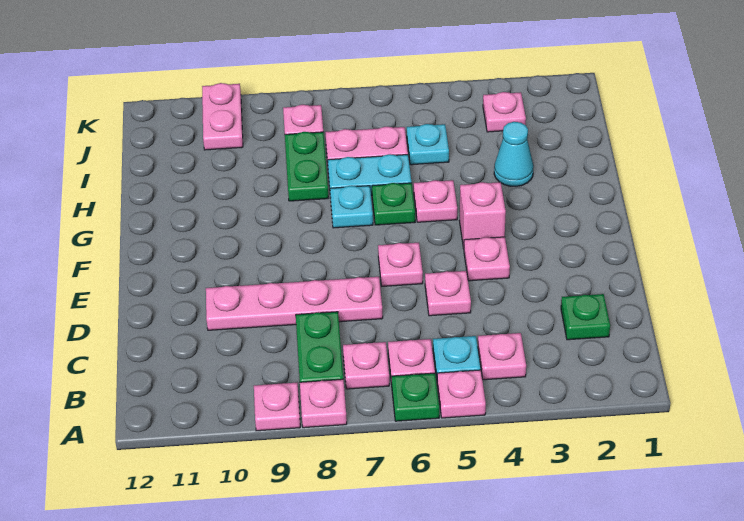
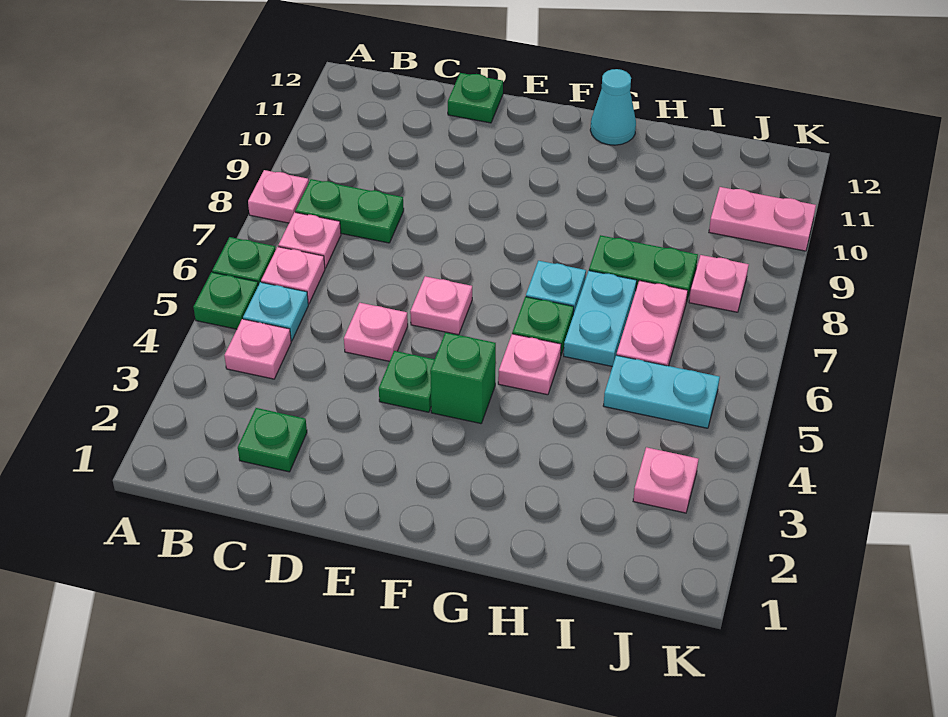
pink 1x1 plate [437,370,486,418] -> green 1x1 plate [193,272,258,329]
pink 1x1 plate [254,383,300,431] -> none
pink 1x4 plate [206,277,383,330] -> none
none -> green 1x1 plate [448,73,503,123]
pink 1x1 plate [464,237,510,281] -> green 1x1 plate [379,351,435,412]
pink 1x1 brick [459,182,506,248] -> green 1x1 brick [430,332,496,424]
cyan 1x1 cone [494,122,534,186] -> cyan 1x1 cone moved to [590,69,636,145]
cyan 1x1 plate [407,124,449,165] -> cyan 1x2 plate [603,355,720,428]

